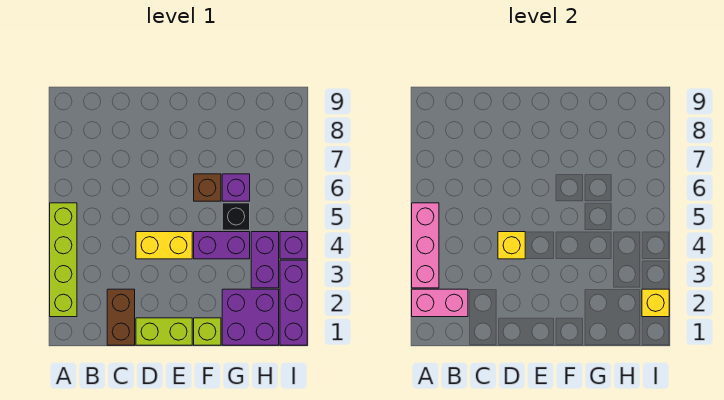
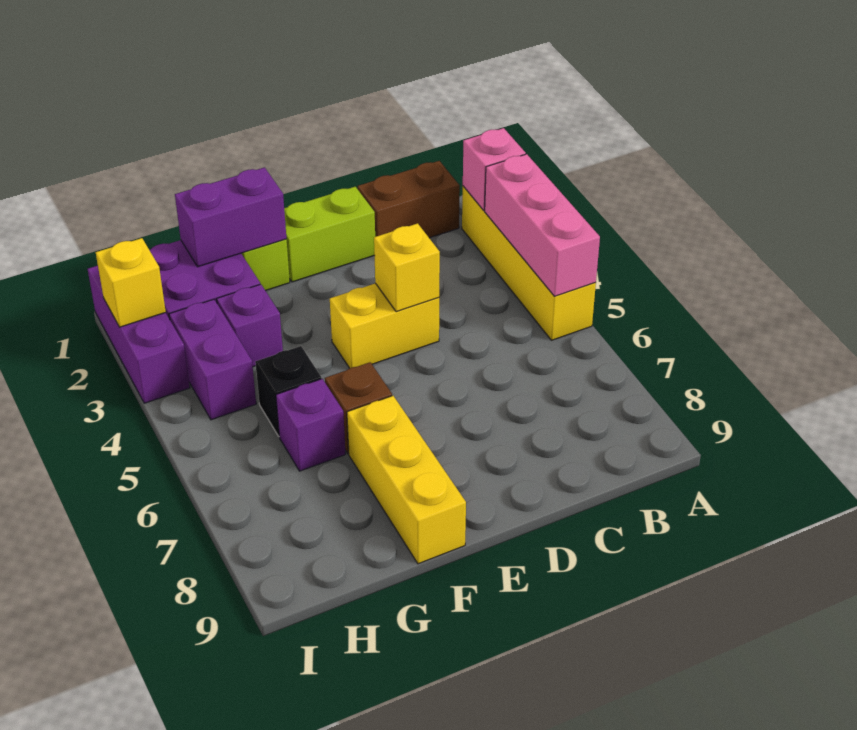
lime 1x4 brick [50,203,77,317] -> yellow 1x4 brick [462,186,596,340]
pink 1x2 brick [412,289,468,317] -> pink 1x1 brick [463,128,526,211]
brown 1x2 brick [107,289,135,345] -> brown 1x2 brick turned to [358,161,460,238]
purple 1x2 brick [194,232,250,259] -> purple 1x2 brick moved to [175,167,286,267]
none -> yellow 1x3 brick [347,396,466,564]
purple 1x1 brick [280,232,307,259] -> purple 1x1 brick moved to [217,284,283,367]

